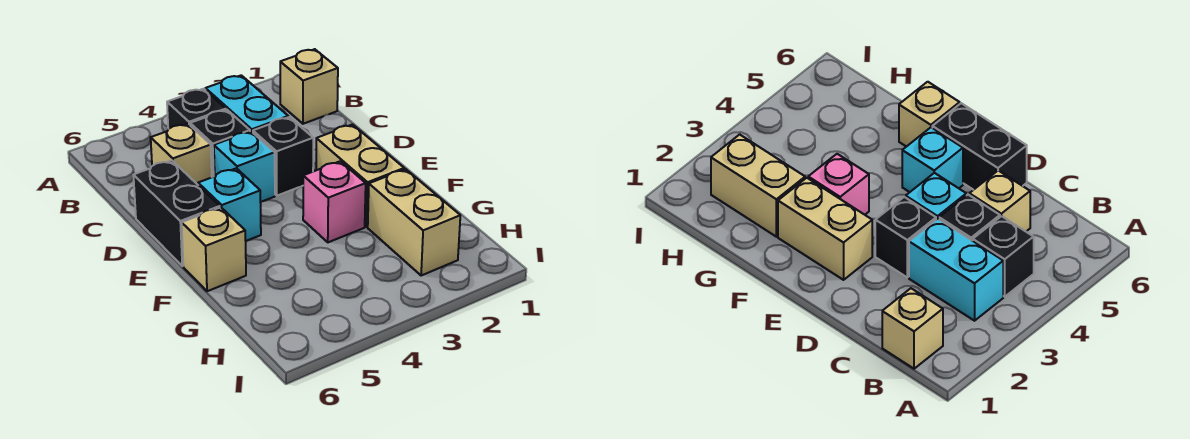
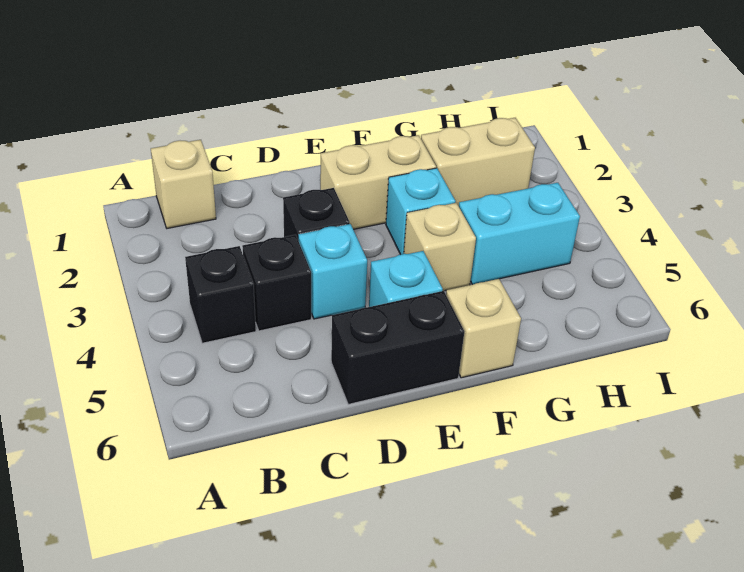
cyan 1x2 brick [205,75,288,132] -> cyan 1x2 brick moved to [459,183,580,284]
tan 1x1 brick [151,124,212,185] -> tan 1x1 brick moved to [404,203,476,291]
pink 1x1 brick [303,161,366,242] -> cyan 1x1 brick [386,168,456,255]

